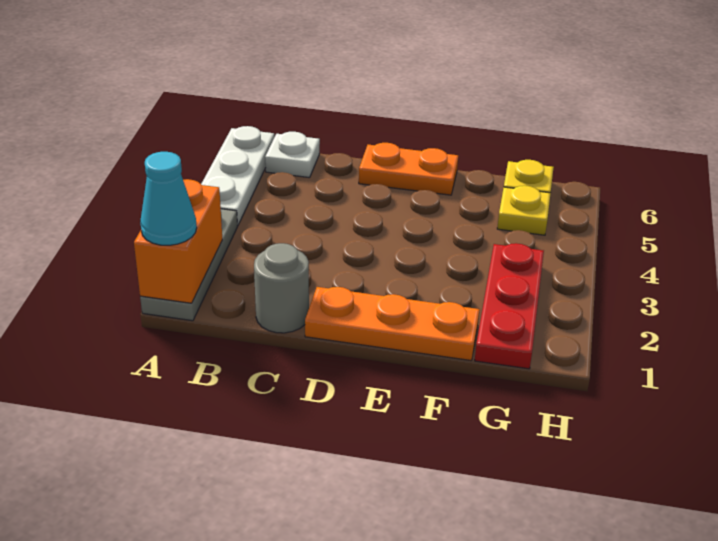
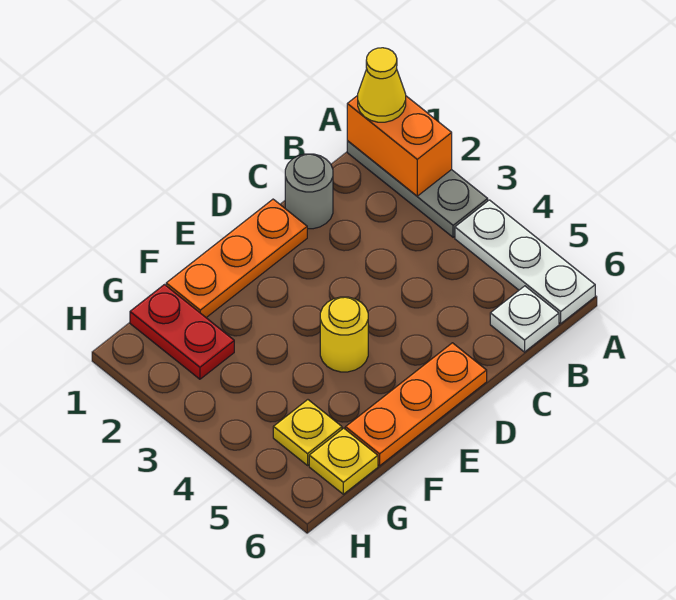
cyan 1x1 cone [140,152,197,245] -> yellow 1x1 cone [358,48,406,122]
orange 1x2 plate [359,143,458,195] -> orange 1x3 plate [345,343,487,466]
none -> yellow 1x1 round brick [320,297,368,372]
red 1x3 plate [475,243,544,369] -> red 1x2 plate [130,285,234,379]

